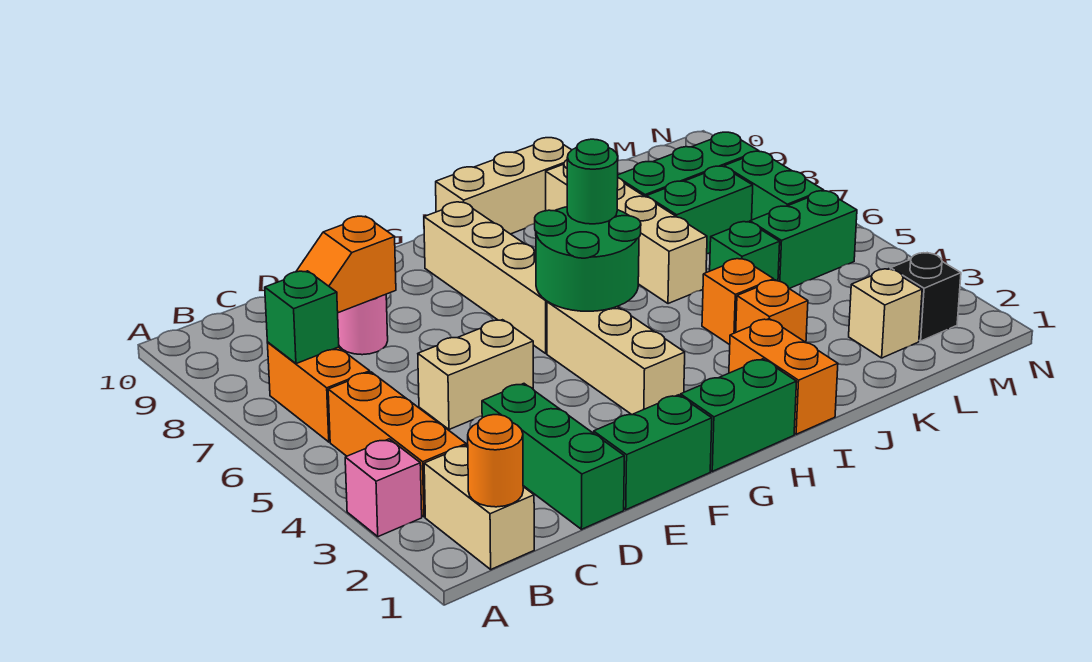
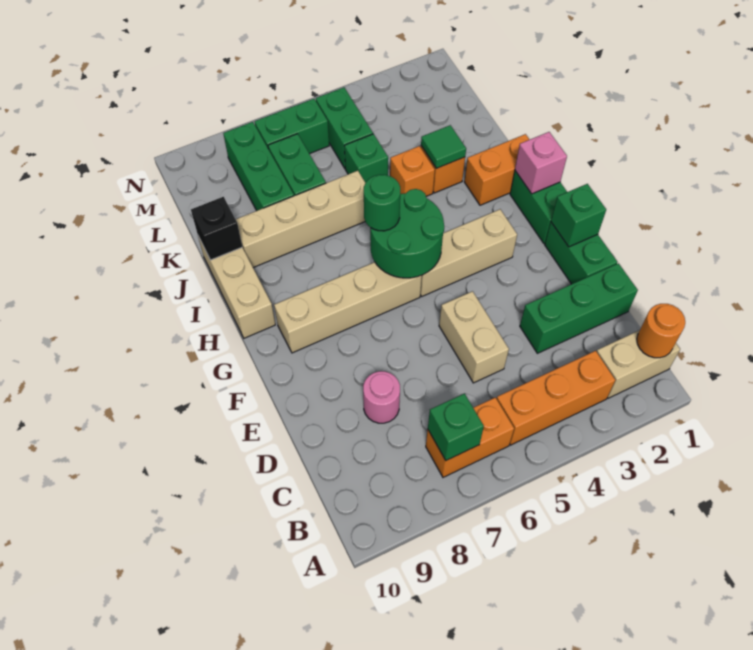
pink 1x1 brick [345,439,422,537] -> pink 1x1 brick moved to [515,132,567,194]
orange 1x2 slope [296,216,396,313] -> none
none -> green 1x1 brick [551,184,606,247]
none -> green 1x1 tile [421,125,466,168]
tan 1x1 brick [849,269,922,358] -> none
black 1x1 brick [891,253,961,341] -> black 1x1 brick moved to [191,197,242,260]

